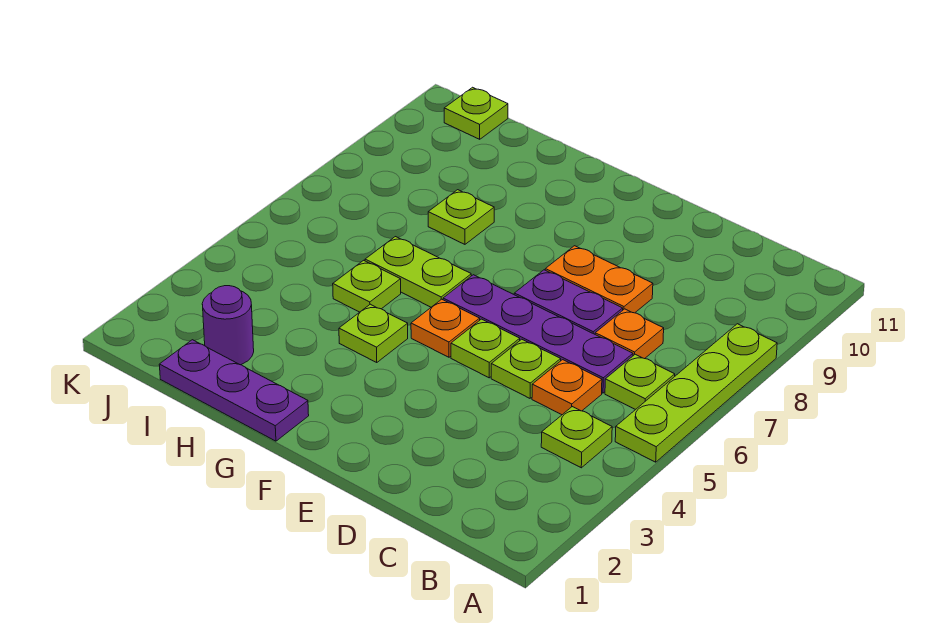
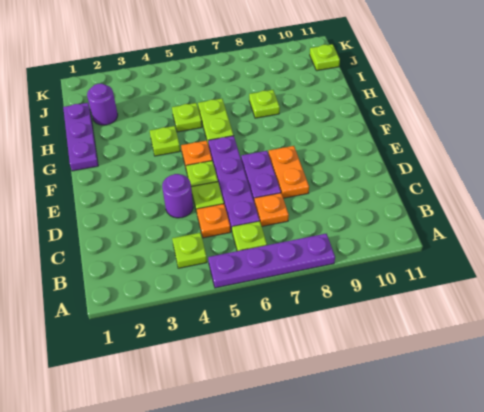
lime 1x4 plate [615,324,777,462] -> purple 1x4 plate [208,234,335,288]
none -> purple 1x1 round brick [162,174,193,218]

